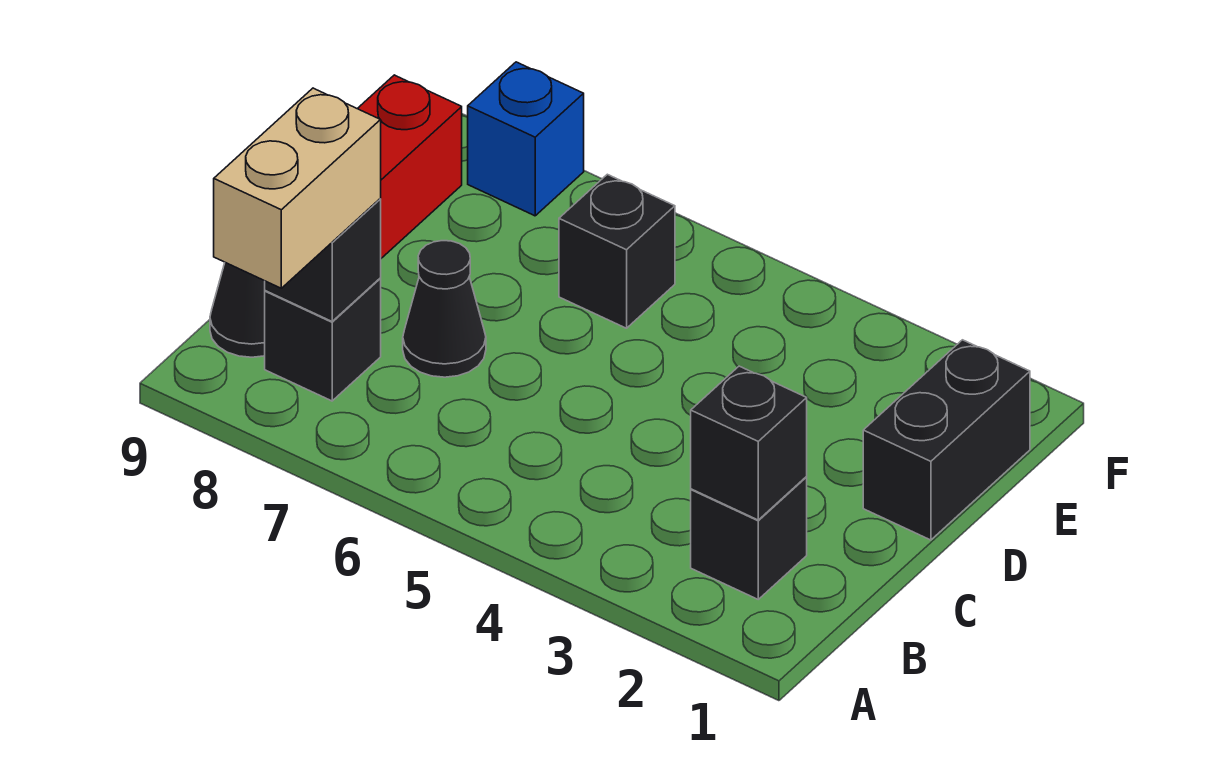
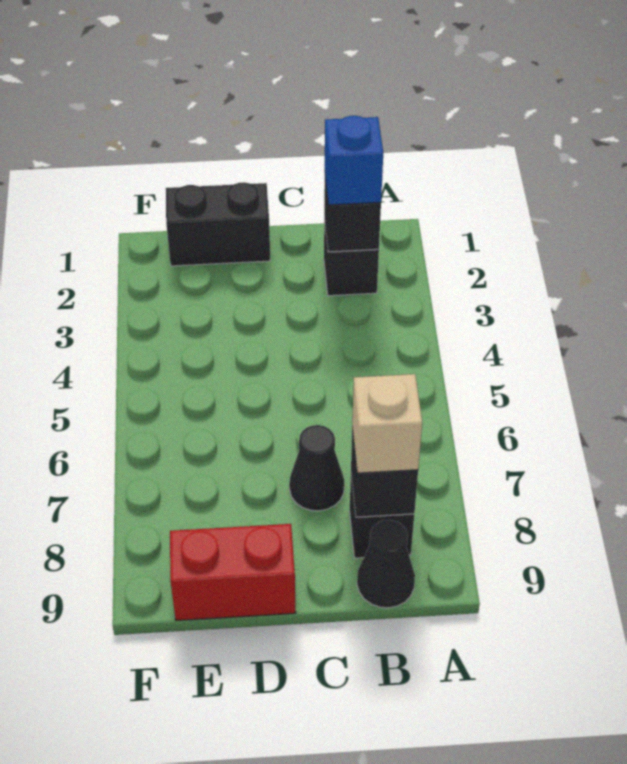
tan 1x2 brick [214,88,381,288] -> tan 1x1 brick [352,374,422,473]
black 1x1 brick [559,174,675,328] -> none
blue 1x1 brick [468,62,584,216] -> blue 1x1 brick moved to [325,116,383,205]

